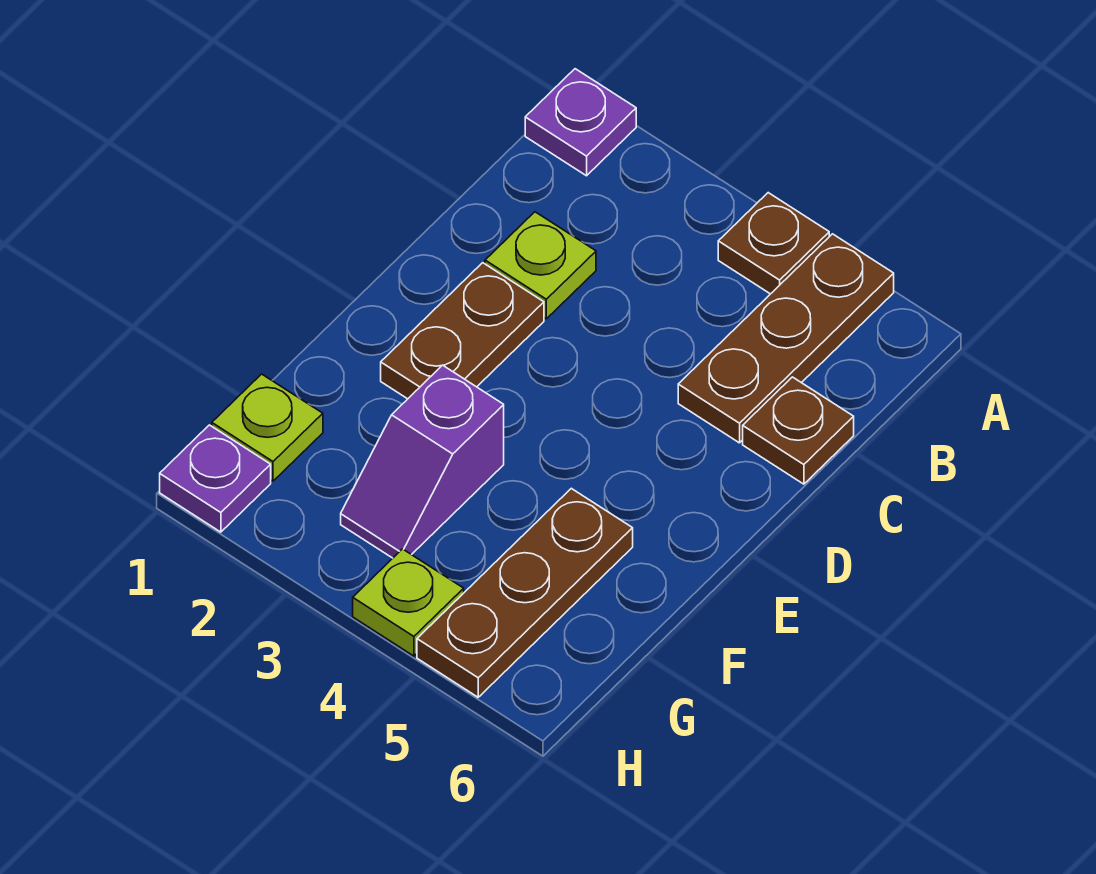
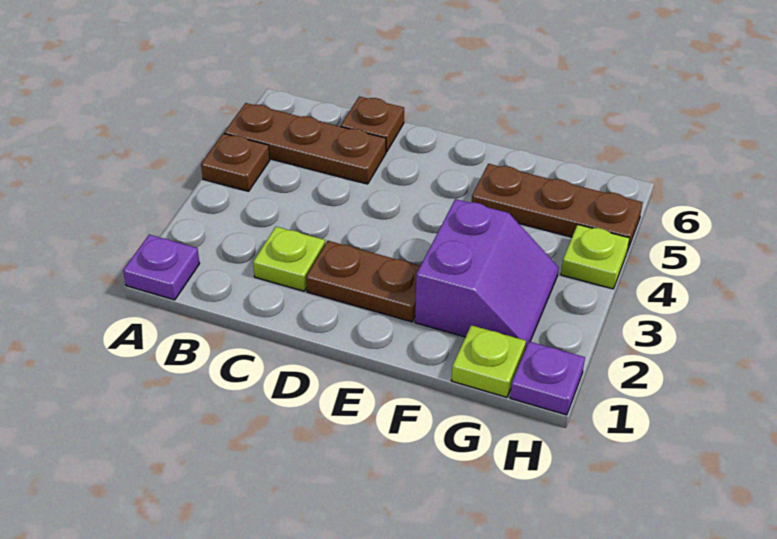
purple 1x2 slope [341,365,504,558] -> purple 2x2 slope [415,199,559,350]

